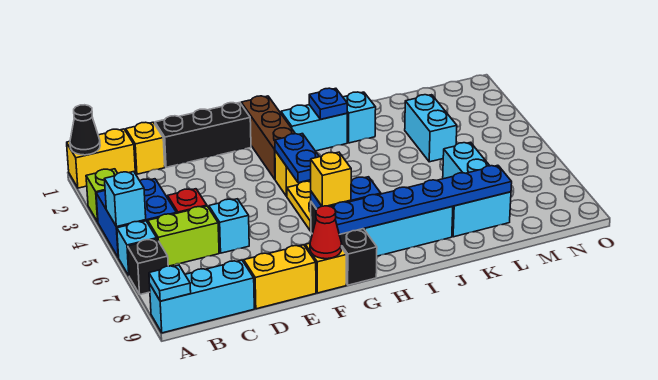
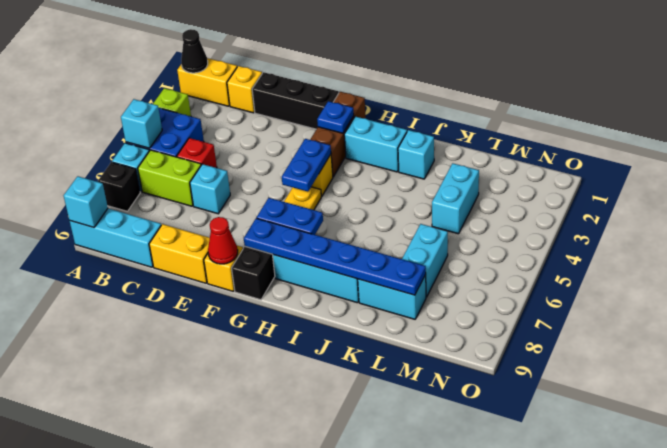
cyan 1x1 plate [149,265,191,301] -> cyan 1x1 brick [64,176,108,227]
yellow 1x1 brick [311,152,351,206] -> none
blue 1x1 plate [309,88,347,119] -> blue 1x1 plate moved to [317,101,354,133]

